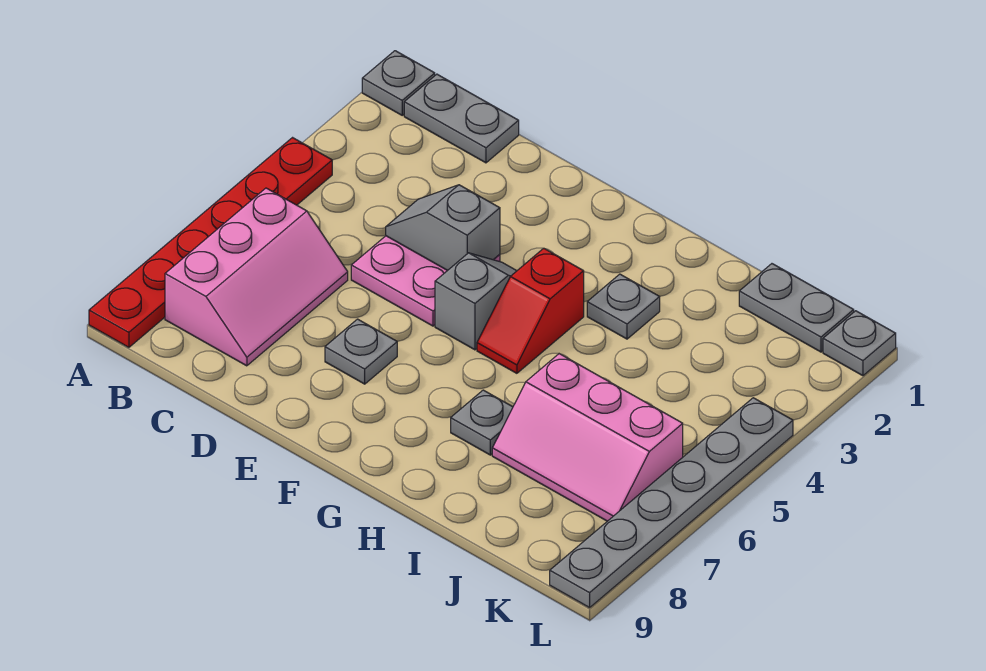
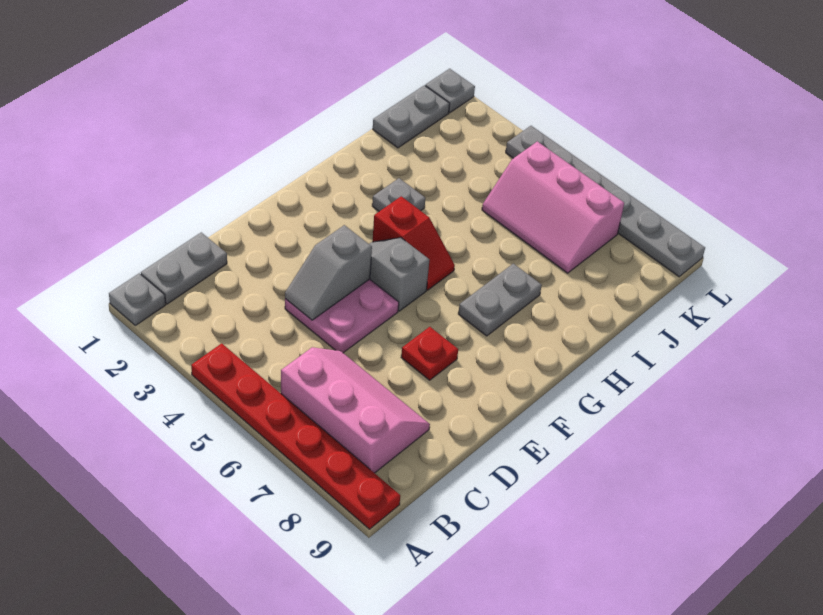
grey 1x1 plate [325,319,397,384] -> red 1x1 plate [401,327,458,380]
grey 1x1 plate [451,390,513,455] -> grey 1x2 plate [458,264,542,336]
pink 2x3 slope [492,354,683,521] -> pink 2x3 slope turned to [482,141,624,273]

